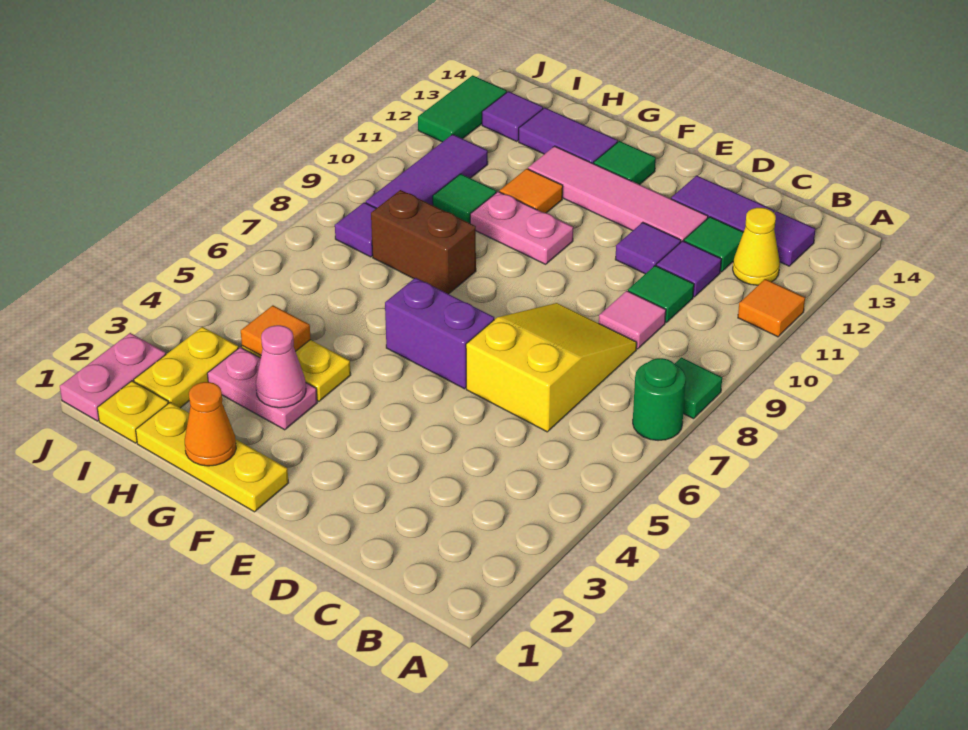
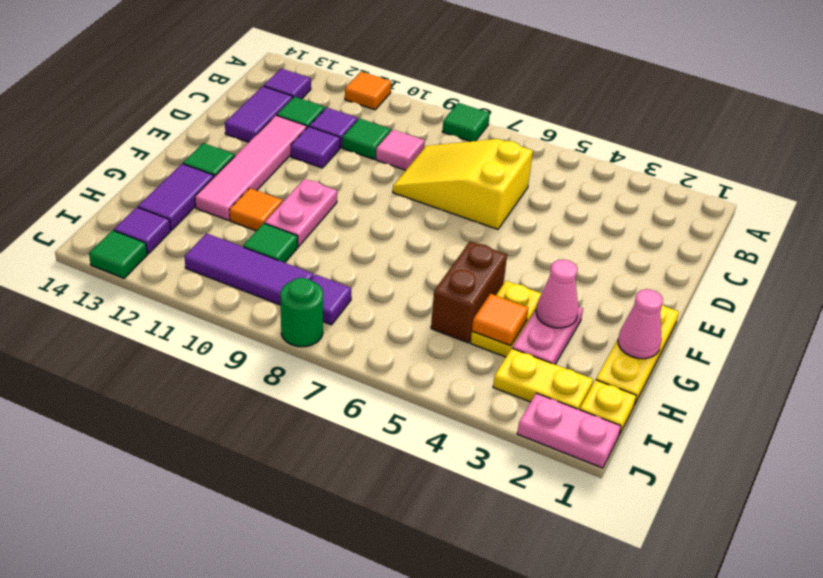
green 1x1 round brick [633,358,686,441] -> green 1x1 round brick moved to [280,278,323,347]
yellow 1x1 cone [733,208,780,285] -> none
purple 1x2 brick [385,278,494,389] -> none
orange 1x1 cone [185,382,236,466] -> pink 1x1 cone [618,289,663,359]
brown 1x2 brick [371,190,476,294] -> brown 1x2 brick moved to [431,241,507,343]
green 1x2 tile [418,75,507,142] -> green 1x1 tile [89,230,147,278]

